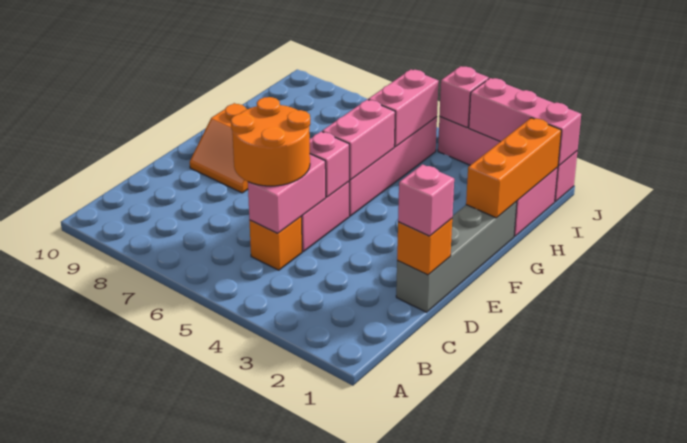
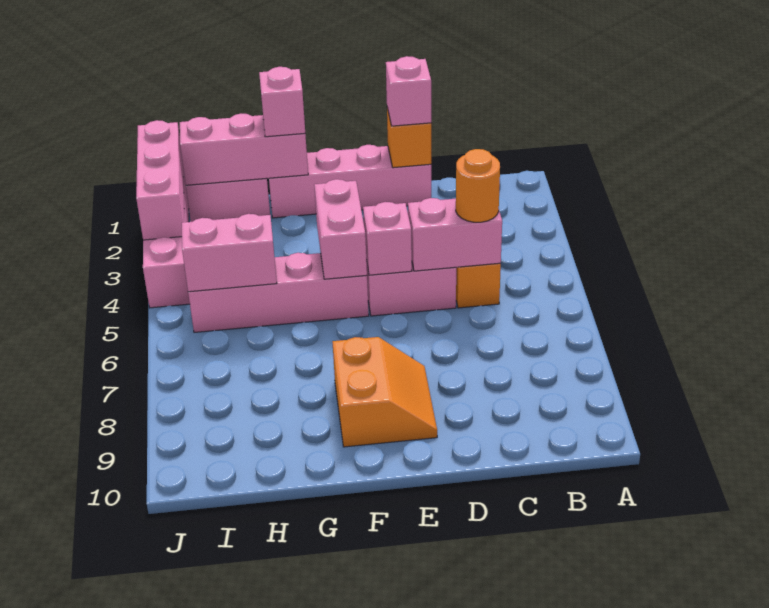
orange 2x2 round brick [231,97,310,186] -> orange 1x1 round brick [456,149,500,222]
grey 1x4 brick [396,202,517,312] -> pink 1x4 brick [269,145,431,218]
pink 1x2 brick [322,100,395,180] -> pink 1x2 brick turned to [314,179,367,279]
orange 1x3 brick [466,118,561,218] -> pink 1x3 brick [180,114,308,185]
pink 1x1 brick [439,66,489,128] -> pink 1x1 brick moved to [259,67,305,137]

